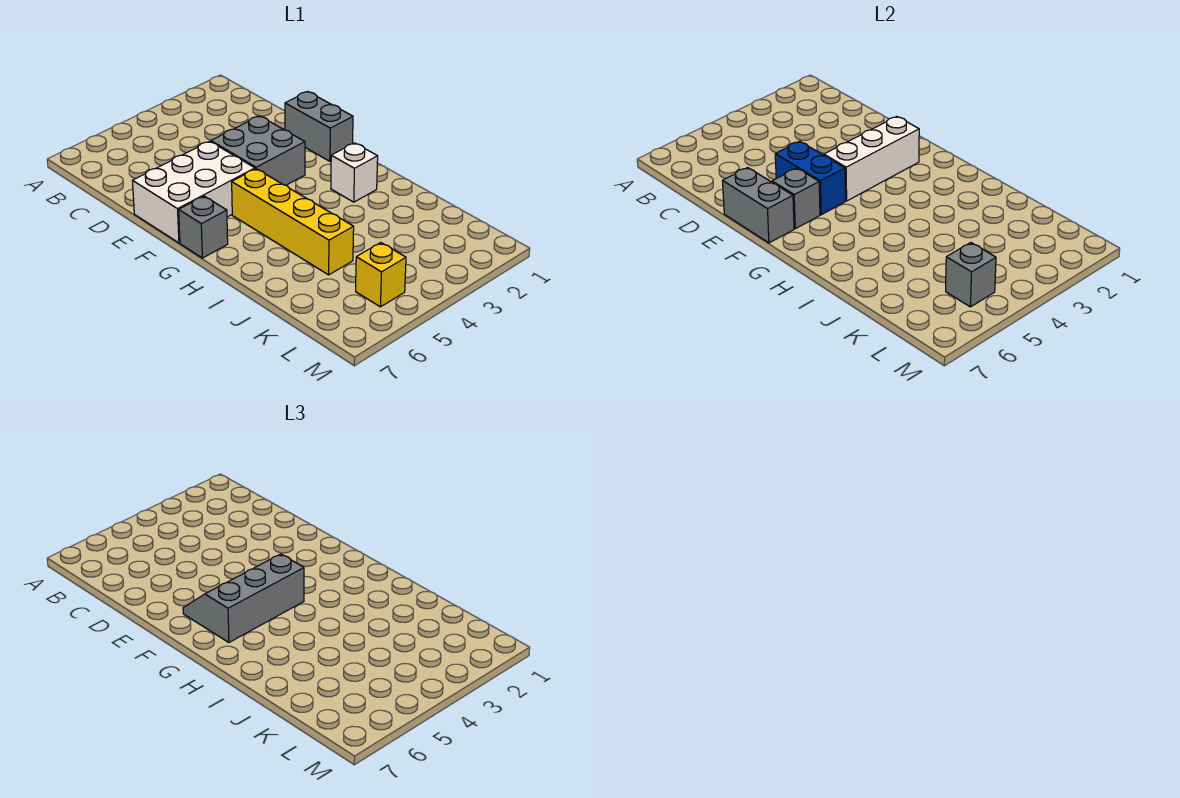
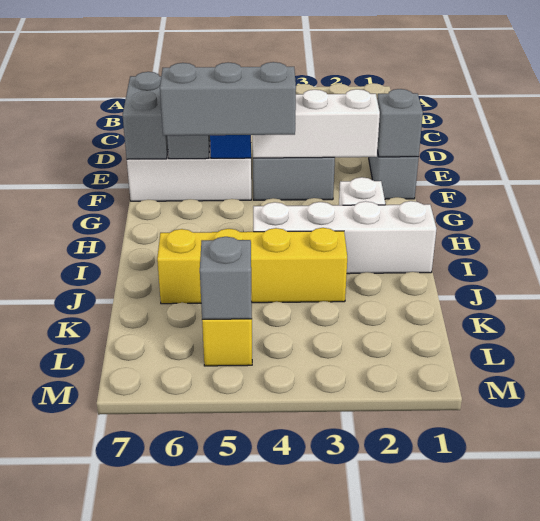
yellow 1x4 brick [232,169,354,275] -> yellow 1x4 brick turned to [157,228,347,304]
grey 1x1 brick [179,196,228,258] -> grey 1x1 brick moved to [377,89,423,157]
none -> white 1x4 brick [253,201,436,274]

